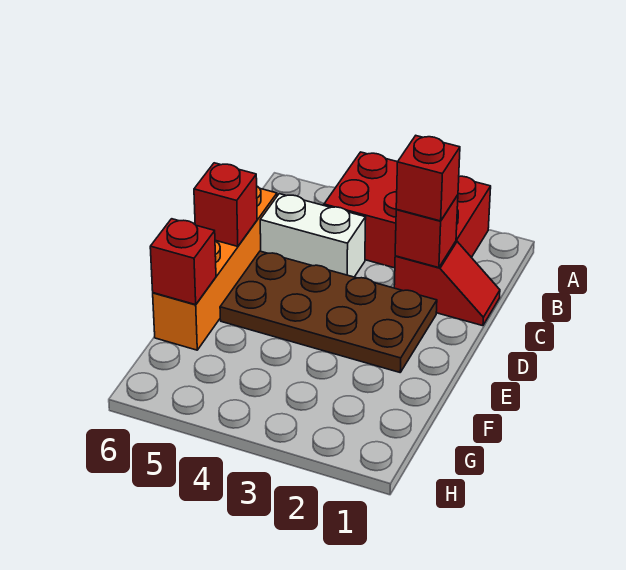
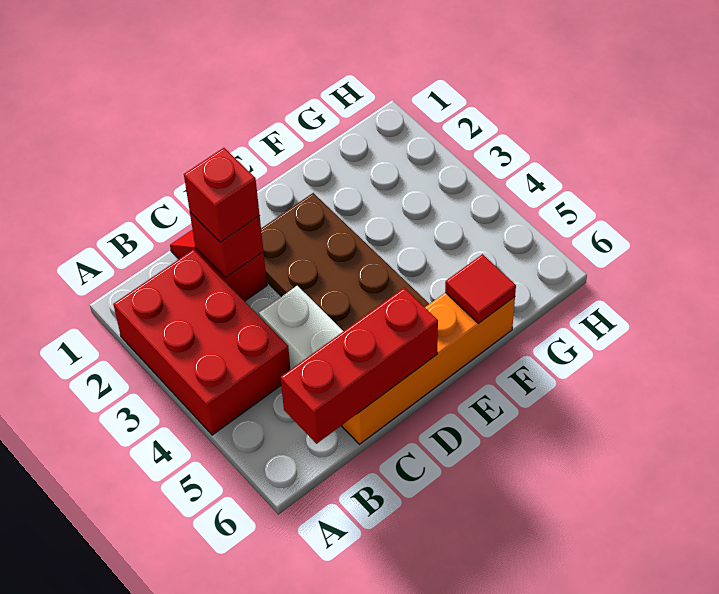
red 1x1 brick [194,163,257,246] -> red 1x3 brick [280,288,438,444]
red 1x1 brick [150,219,216,305] -> red 1x1 tile [445,254,516,323]

